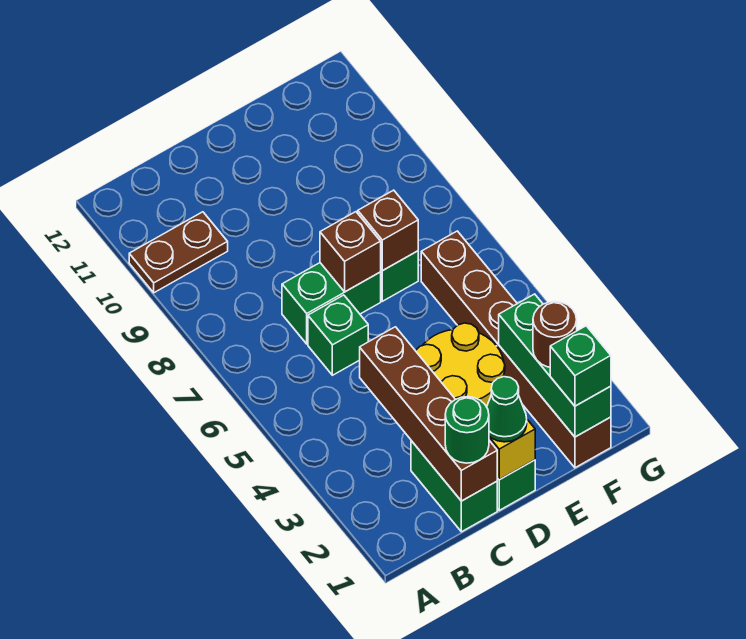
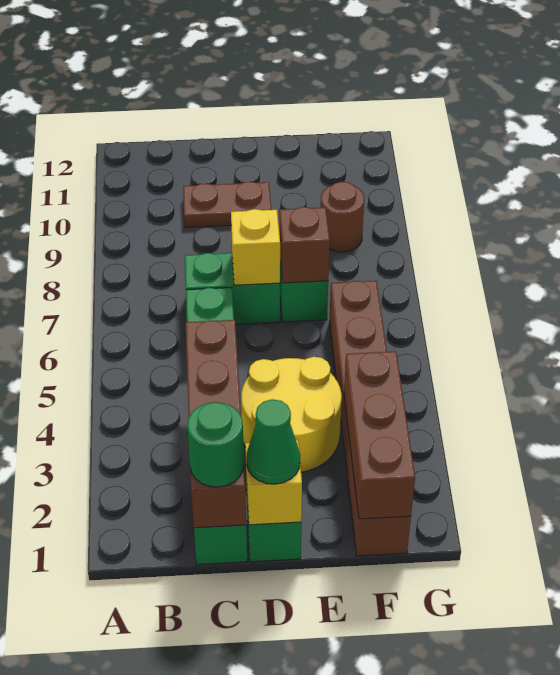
brown 1x2 plate [129,212,228,293] -> brown 1x2 plate moved to [183,182,271,228]
brown 1x1 brick [320,212,381,292] -> yellow 1x1 brick [231,209,280,285]
green 1x3 brick [499,294,611,437] -> brown 1x3 brick [344,351,415,519]
green 1x1 brick [550,326,611,406] -> none
brown 1x1 round brick [533,301,577,367] -> brown 1x1 round brick moved to [321,182,364,252]

